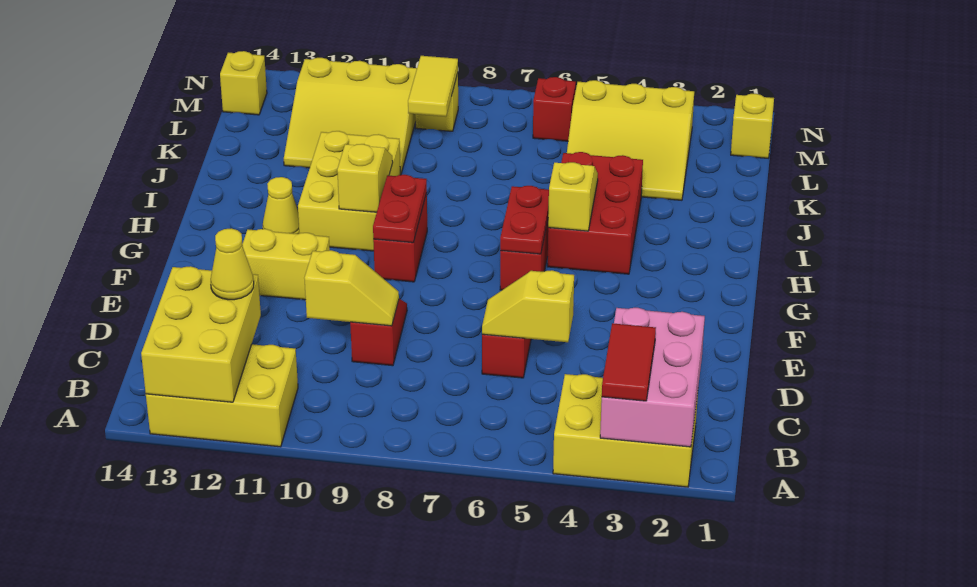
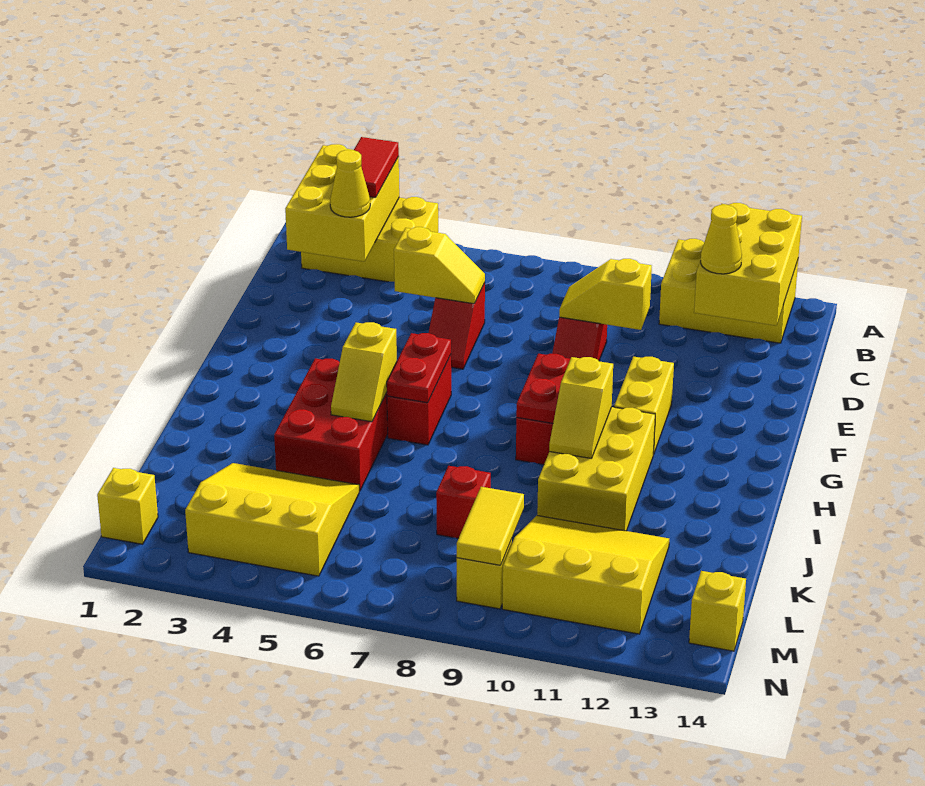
pink 2x3 brick [600,308,705,447] -> yellow 2x3 brick [285,144,399,262]
yellow 1x2 brick [242,229,330,300] -> yellow 1x2 brick turned to [614,357,674,454]
yellow 1x1 cone [263,177,299,234] -> yellow 1x1 cone moved to [330,150,370,217]
red 1x1 brick [533,77,576,141] -> red 1x1 brick moved to [436,466,491,538]

